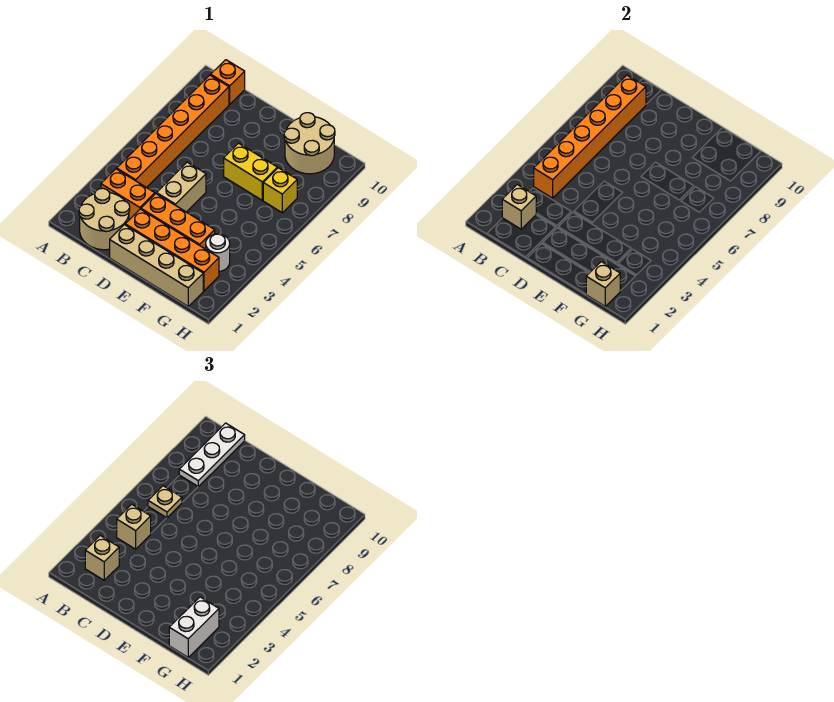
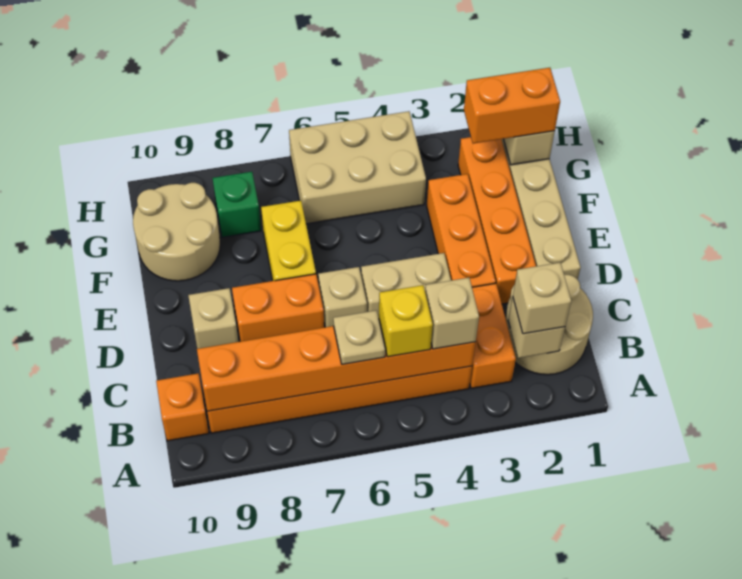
white 1x3 plate [179,423,245,486] -> none
none -> tan 1x1 brick [318,267,367,327]
none -> orange 1x2 brick [232,274,324,342]
none -> tan 1x1 brick [188,288,238,349]
white 1x2 brick [169,597,219,657] -> orange 1x2 brick [464,68,560,144]
white 1x1 round brick [206,234,230,271] -> none
none -> tan 2x3 brick [289,111,426,224]
yellow 1x1 brick [263,168,297,213] -> yellow 1x1 brick moved to [379,285,433,357]
none -> green 1x1 brick [213,172,261,237]

